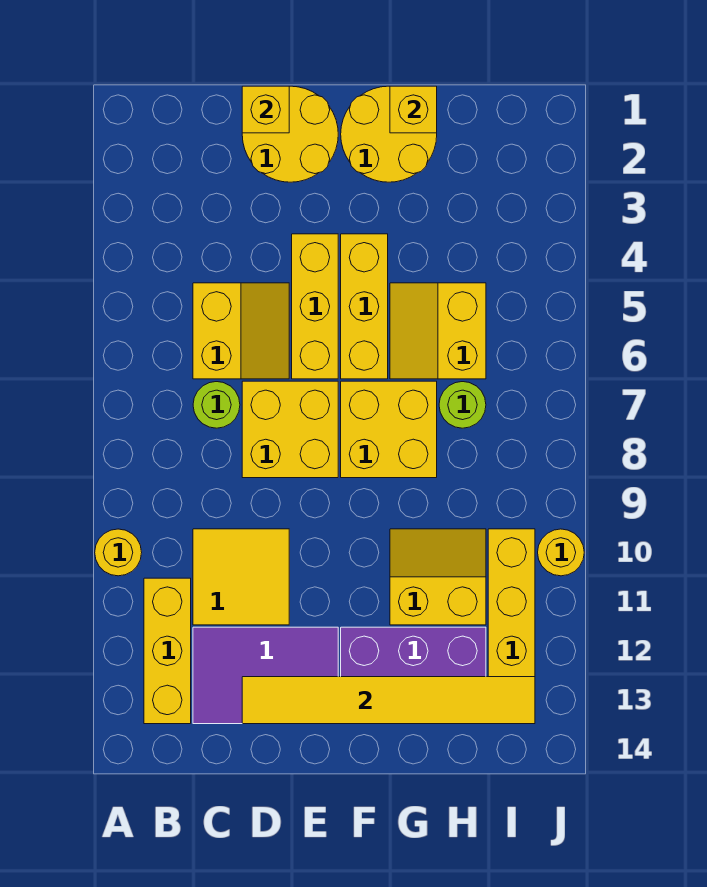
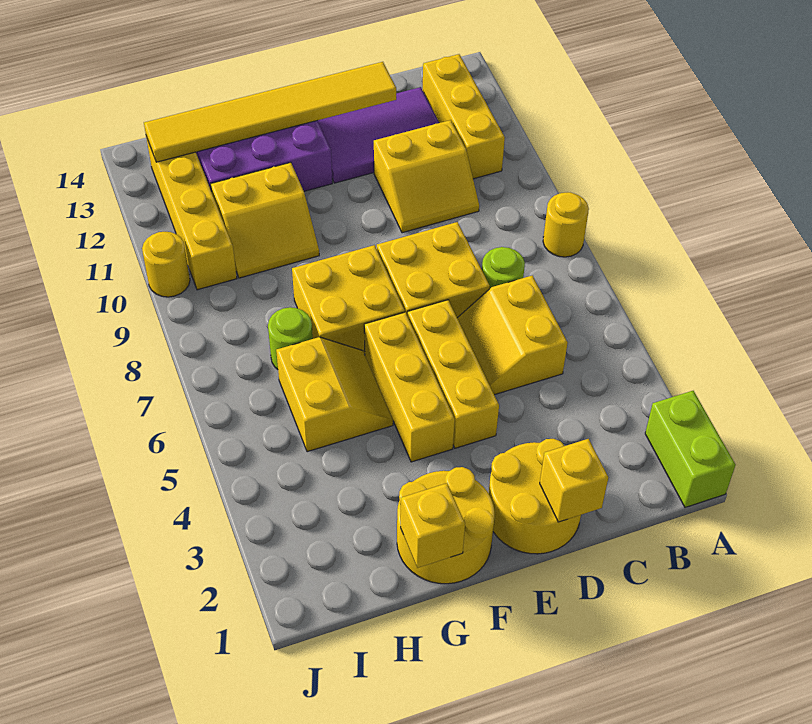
none -> lime 1x2 brick [645,391,736,507]
yellow 1x1 round brick [95,529,142,576] -> yellow 1x1 round brick moved to [543,192,589,257]
yellow 2x2 tile [193,529,289,625] -> yellow 2x2 slope [374,120,479,233]

